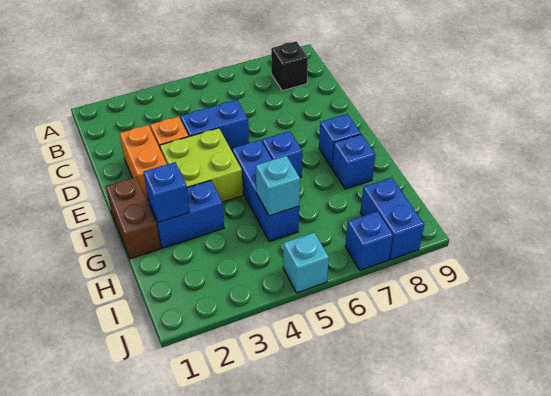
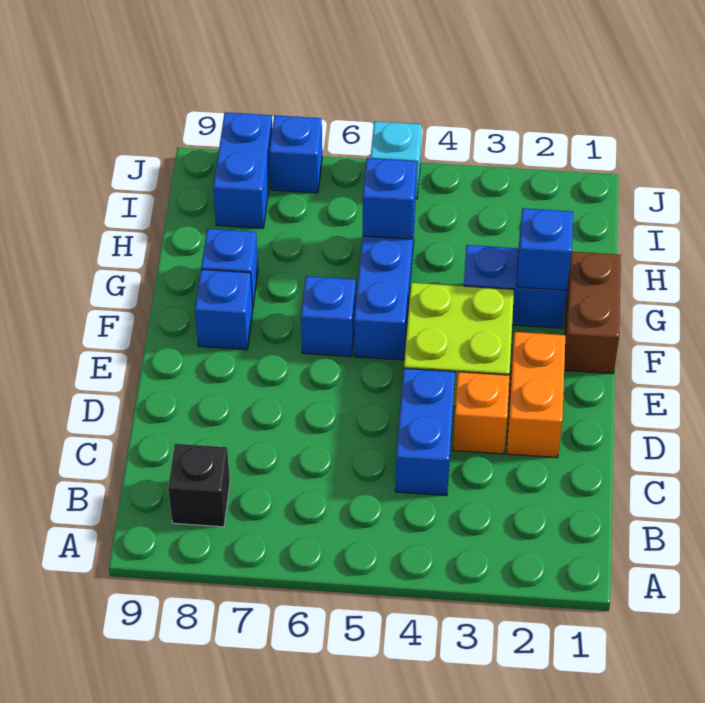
blue 1x2 brick [180,100,249,150] -> blue 1x2 brick turned to [395,368,455,496]
cyan 1x1 brick [256,156,300,216] -> blue 1x1 brick [363,158,417,239]

